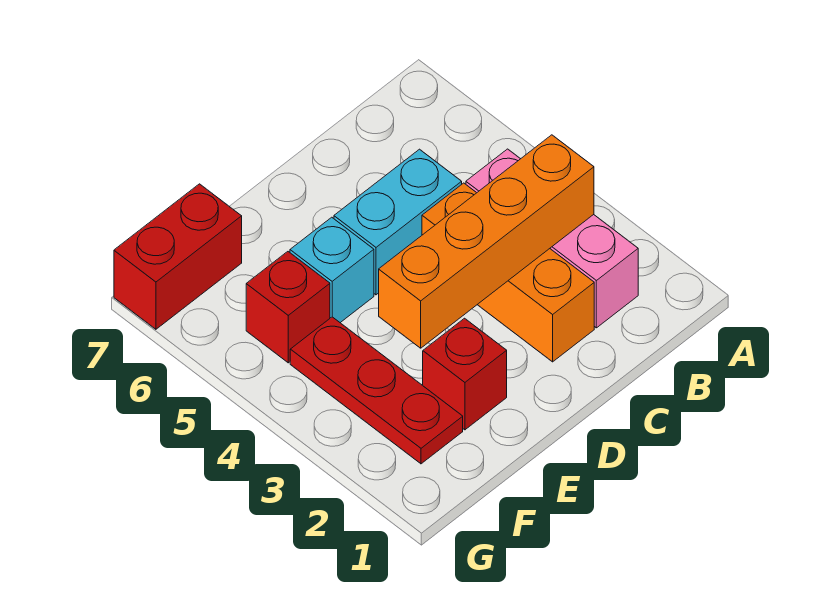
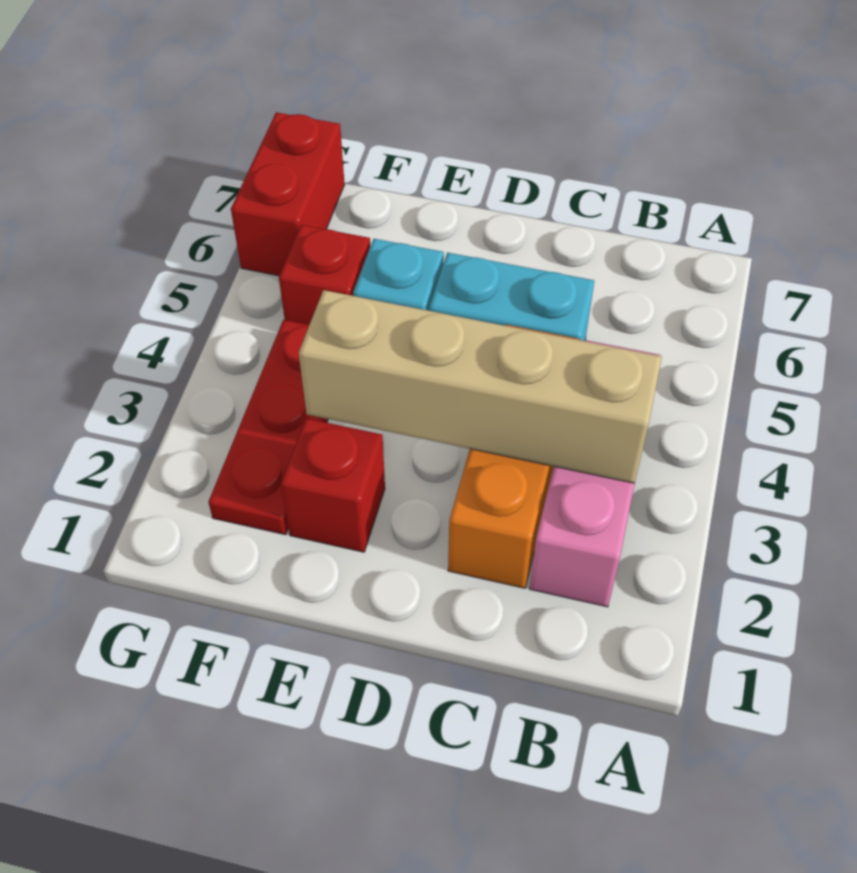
orange 1x4 brick [379,135,594,348] -> tan 1x4 brick [299,290,662,483]
red 1x2 brick [114,184,242,329] -> red 1x2 brick turned to [231,112,345,276]

